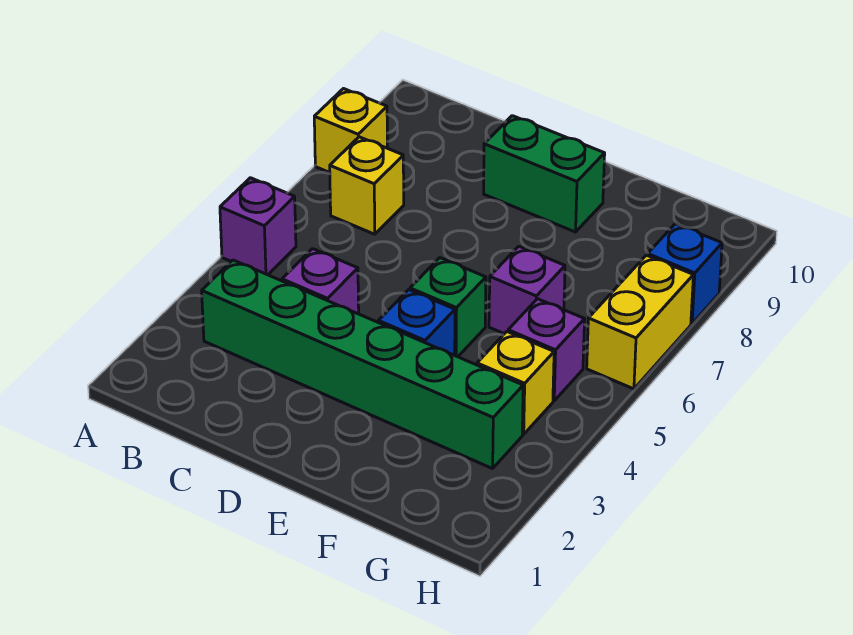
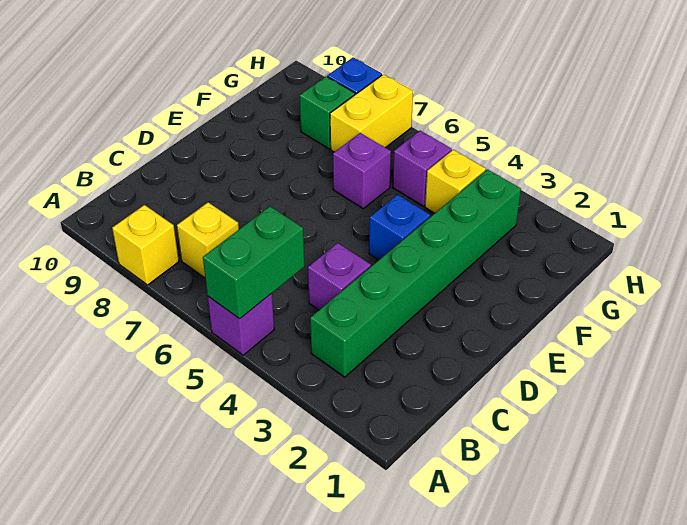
green 1x2 brick [484,116,605,232] -> green 1x2 brick moved to [203,206,305,319]
green 1x1 brick [410,258,486,357] -> green 1x1 brick moved to [300,77,355,149]
yellow 1x2 brick [587,255,693,389] -> yellow 1x2 brick turned to [330,74,413,152]

